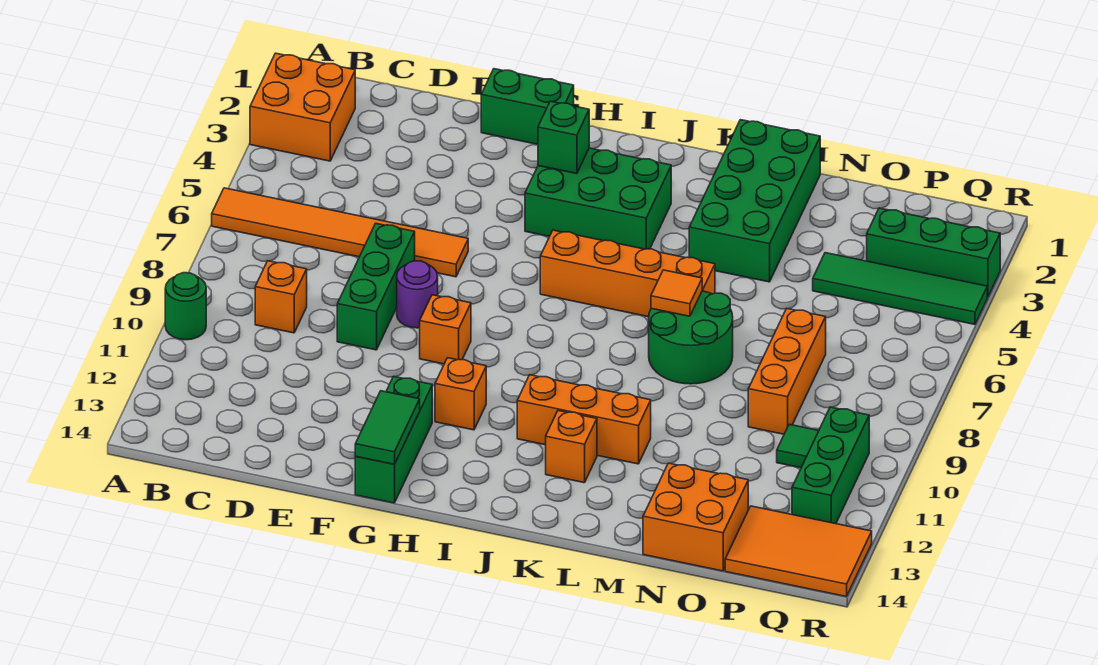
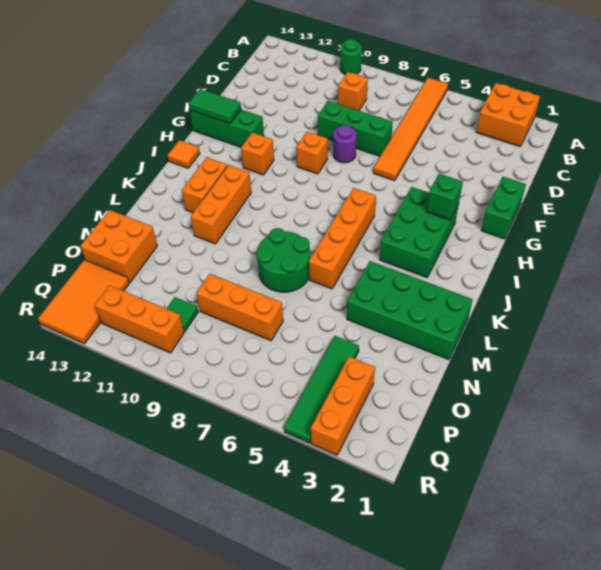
orange 1x1 brick [546,411,597,483] -> orange 1x2 brick [182,157,227,213]
orange 1x1 tile [651,270,702,316] -> orange 1x1 tile moved to [168,140,200,168]
green 1x3 brick [867,208,1000,297] -> orange 1x3 brick [311,356,375,455]
green 1x3 brick [792,407,869,524] -> orange 1x3 brick [95,285,184,353]

